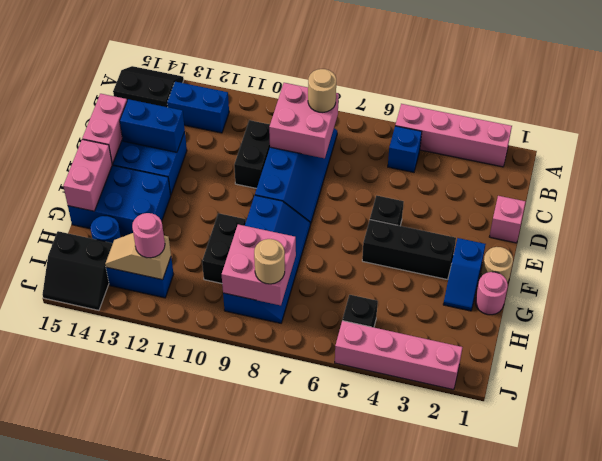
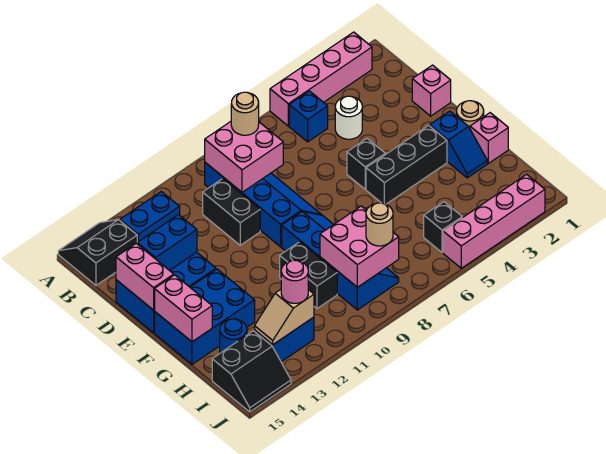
none -> white 1x1 round brick [335,96,362,139]
pink 1x1 round brick [475,272,508,315] -> pink 1x1 brick [470,113,508,163]

